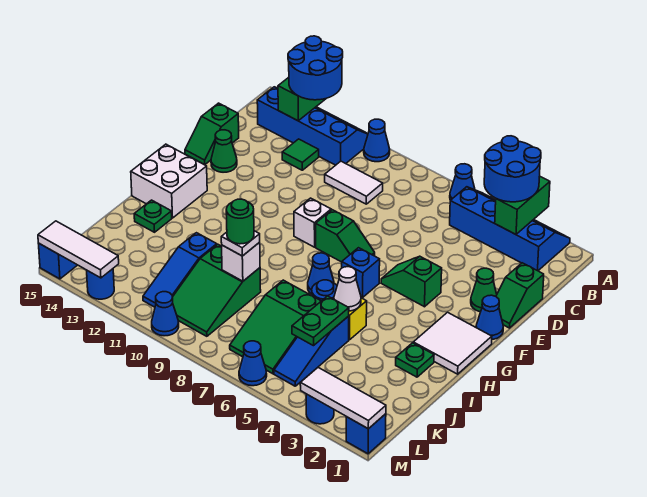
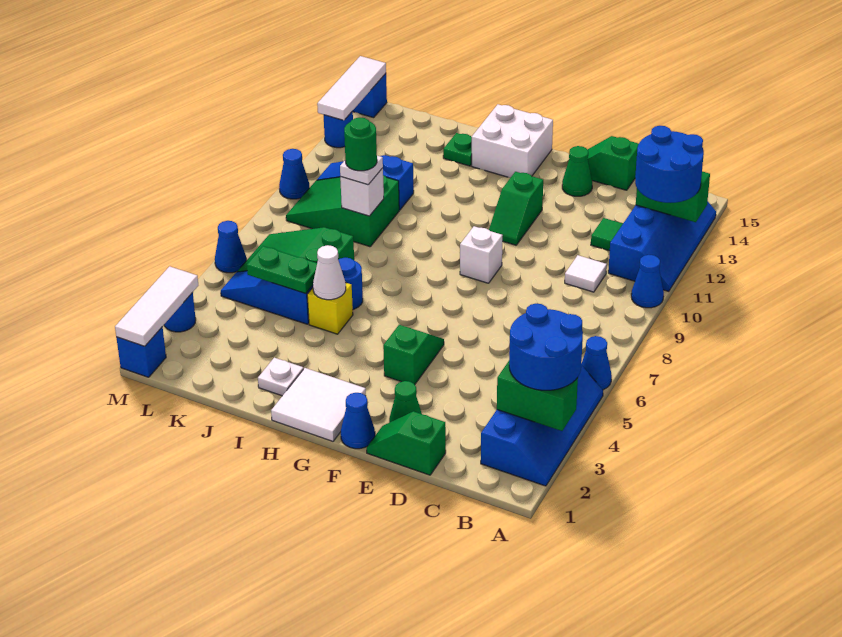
white 1x2 tile [325,161,383,204] -> white 1x1 tile [565,255,607,292]
green 1x2 slope [316,210,375,262] -> green 1x2 slope moved to [489,172,543,245]
blue 1x1 brick [342,248,380,297] -> none
blue 1x1 cone [308,253,334,294] -> none
green 1x1 plate [396,343,434,377] -> white 1x1 plate [258,358,303,396]

